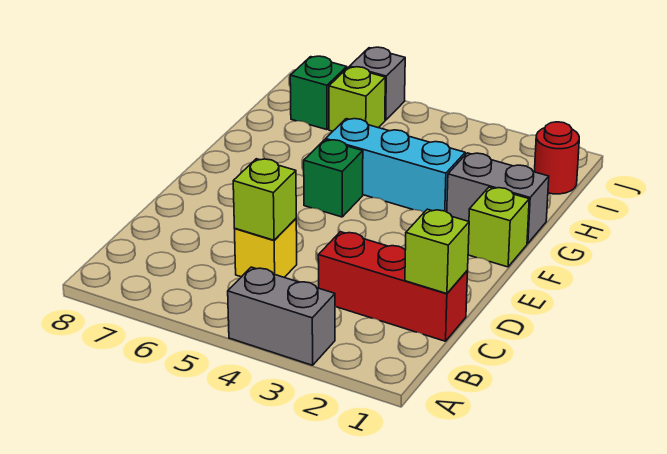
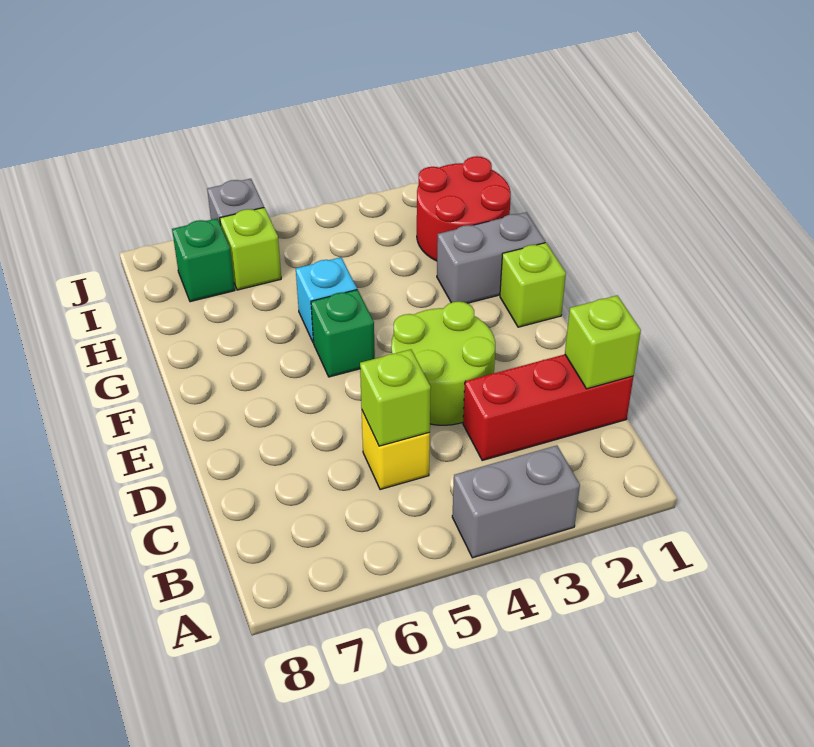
none -> lime 2x2 round brick [391,301,495,425]
cyan 1x3 brick [326,119,465,212] -> cyan 1x1 brick [296,257,357,343]
red 1x1 round brick [535,122,579,194] -> red 2x2 round brick [417,156,511,261]

